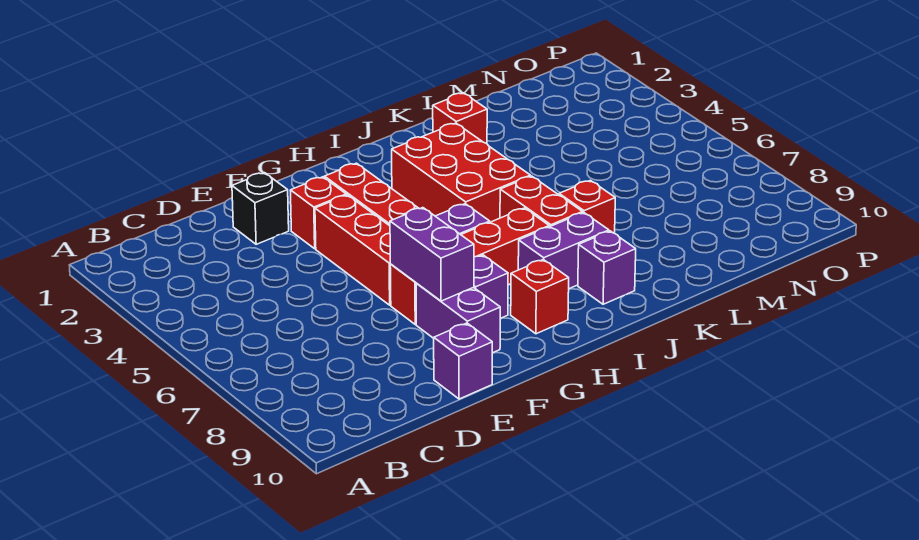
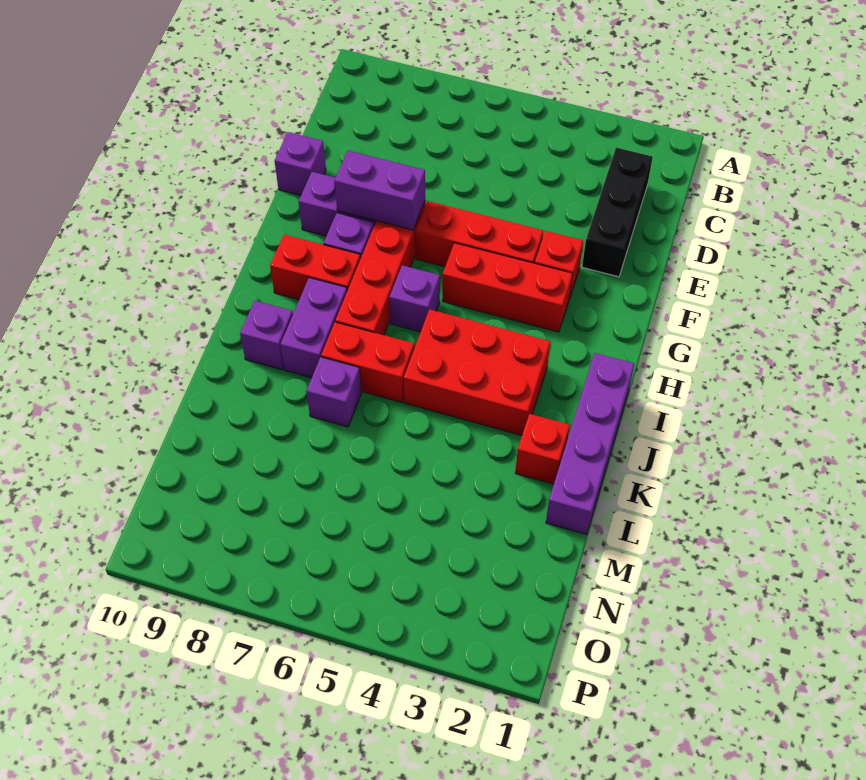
black 1x1 brick [232,173,289,244] -> black 1x3 brick [582,148,653,277]
red 1x1 brick [511,260,569,334] -> red 1x2 brick [270,235,361,300]
none -> purple 1x4 brick [546,353,634,534]
red 1x1 brick [559,180,615,233] -> purple 1x1 brick [306,357,361,427]

